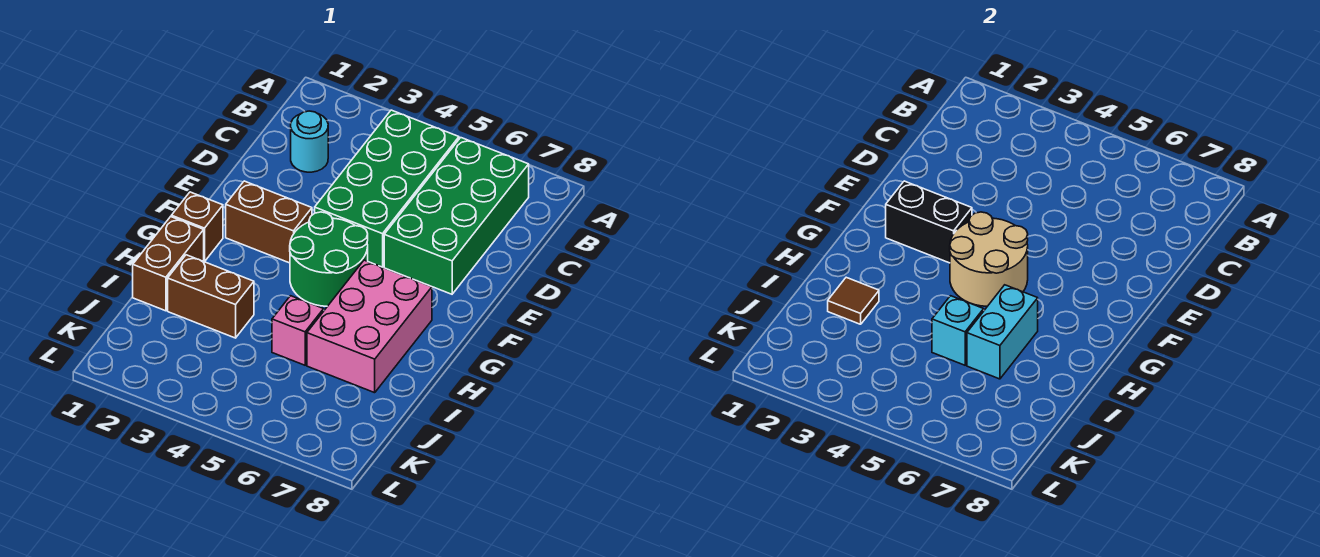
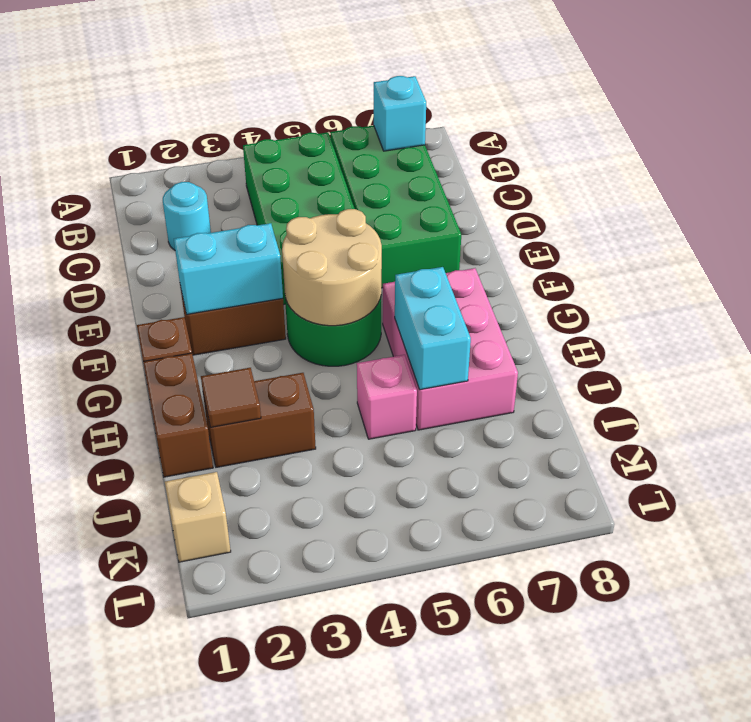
black 1x2 brick [886,181,972,263] -> cyan 1x2 brick [174,223,283,314]
cyan 1x1 brick [932,296,984,365] -> cyan 1x1 brick moved to [374,76,426,151]
none -> tan 1x1 brick [165,472,231,562]

